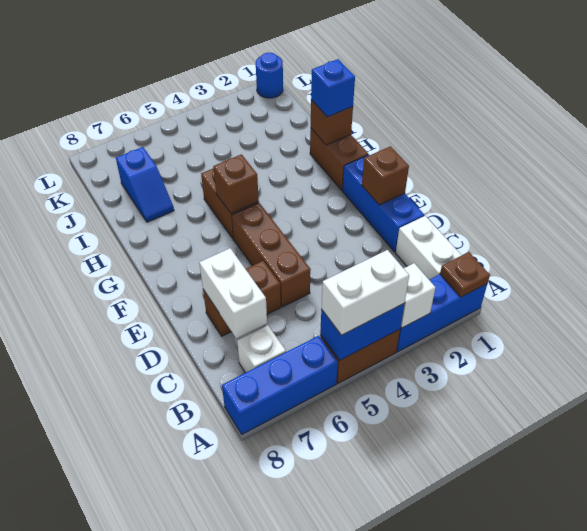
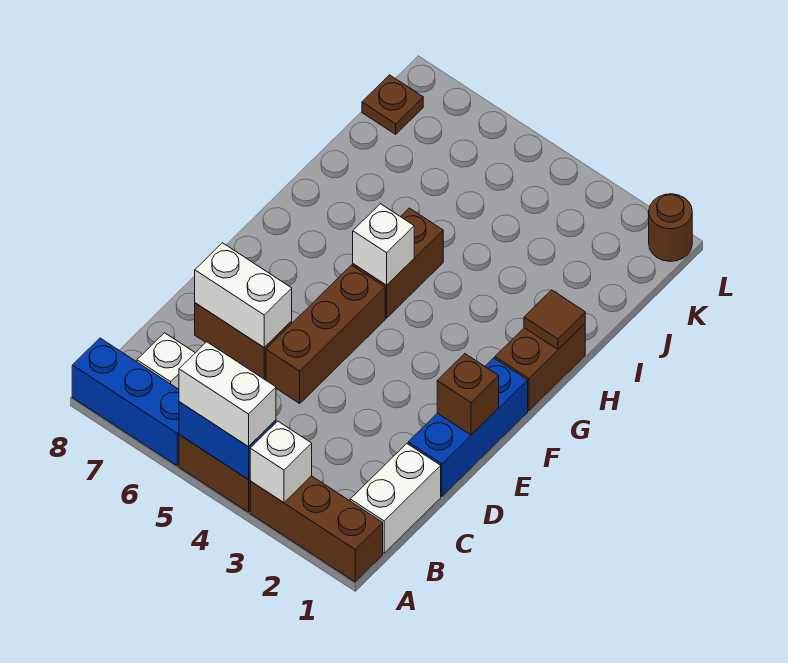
blue 1x3 brick [397,274,487,352] -> brown 1x3 brick [250,476,383,582]
brown 1x1 plate [440,252,490,297] -> brown 1x1 plate moved to [362,75,423,134]
white 1x2 brick [199,248,267,338] -> white 1x2 brick turned to [195,243,292,347]
brown 1x1 brick [213,154,259,214] -> white 1x1 brick [353,204,414,285]
brown 1x1 brick [311,100,353,145] -> brown 1x1 tile [524,290,585,349]
blue 1x1 brick [311,59,355,117] -> none
blue 1x2 slope [116,147,174,222] -> none
blue 1x1 round brick [256,53,283,98] -> brown 1x1 round brick [649,194,692,261]

